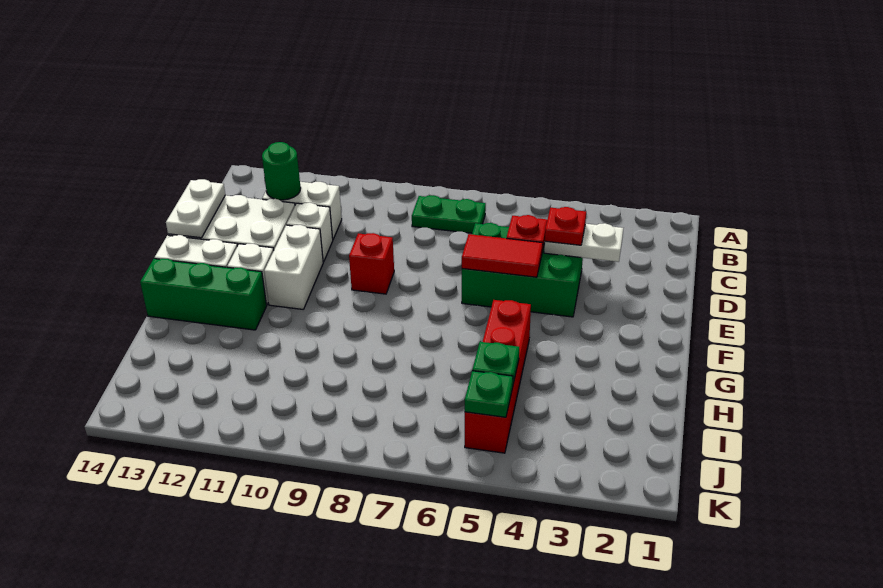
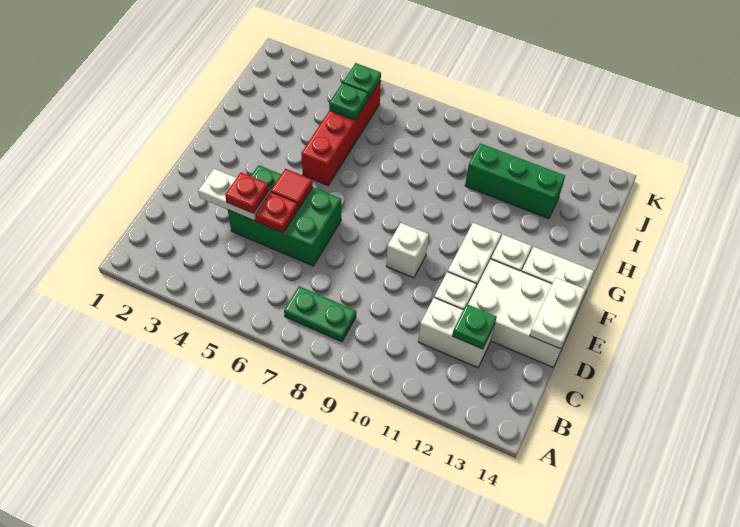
green 1x1 round brick [262,142,301,200] -> green 1x1 plate [452,304,497,349]
red 1x2 tile [462,234,543,277] -> red 1x1 tile [271,169,313,209]
red 1x1 brick [349,233,394,294] -> white 1x1 brick [386,223,429,278]
green 1x3 brick [140,259,267,330] -> green 1x3 brick moved to [465,143,565,219]

